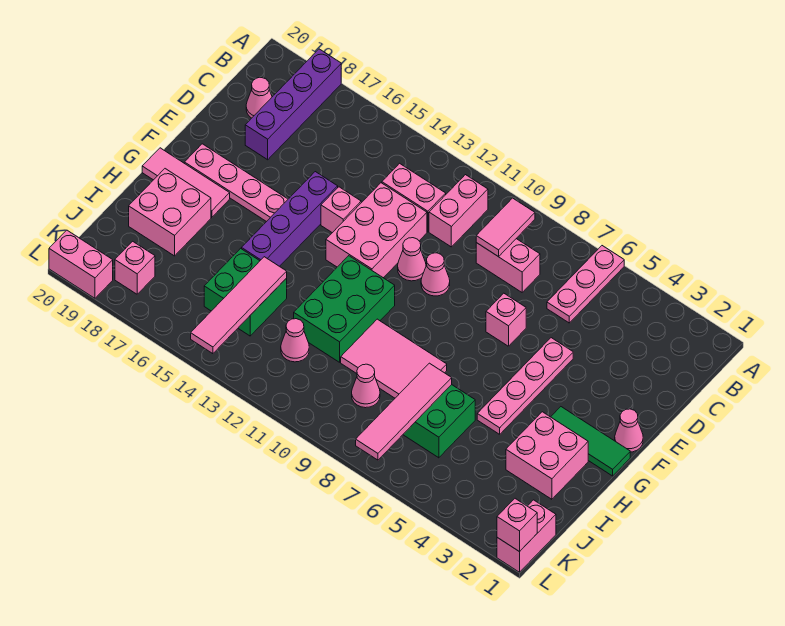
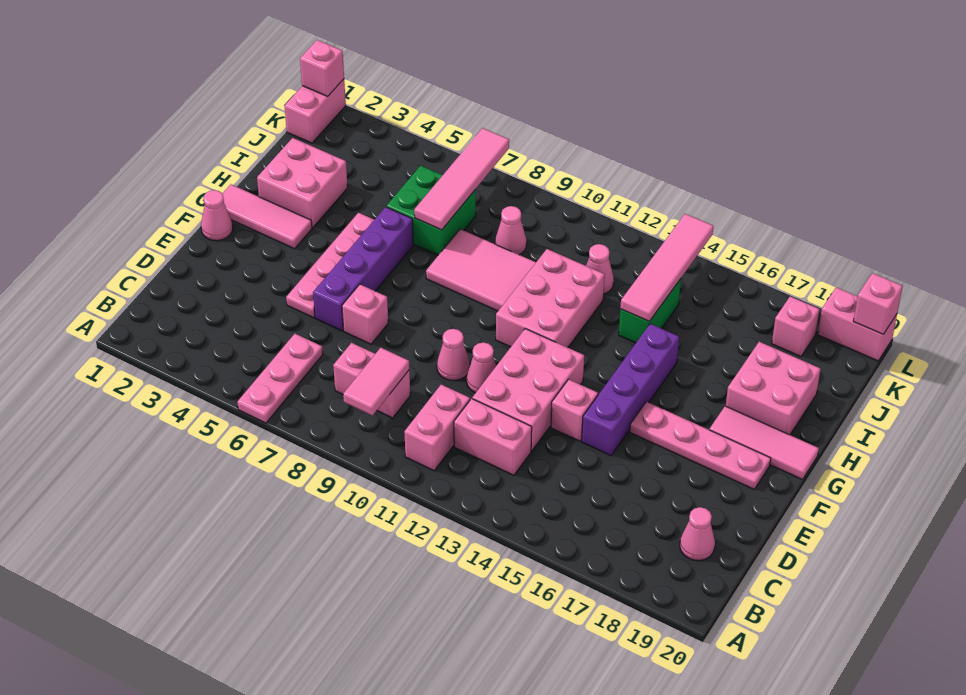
purple 1x4 brick [245,49,341,160] -> purple 1x4 brick moved to [313,207,413,331]
green 1x3 tile [551,407,630,476] -> pink 1x3 tile [222,184,312,249]
green 2x3 brick [294,256,395,362] -> pink 2x3 brick [496,249,605,348]
green 2x2 brick [204,248,287,336] -> green 1x2 brick [619,279,681,343]
none -> pink 1x1 brick [853,273,902,334]

